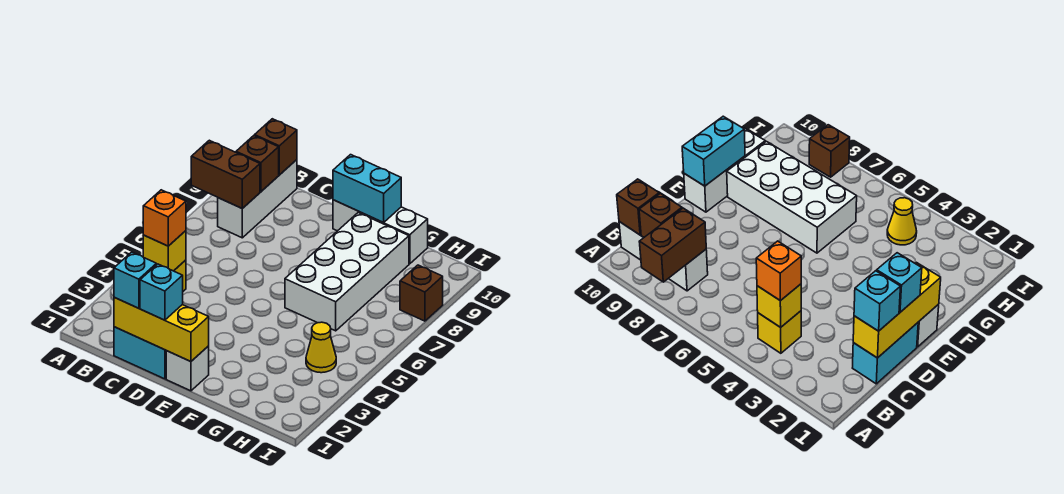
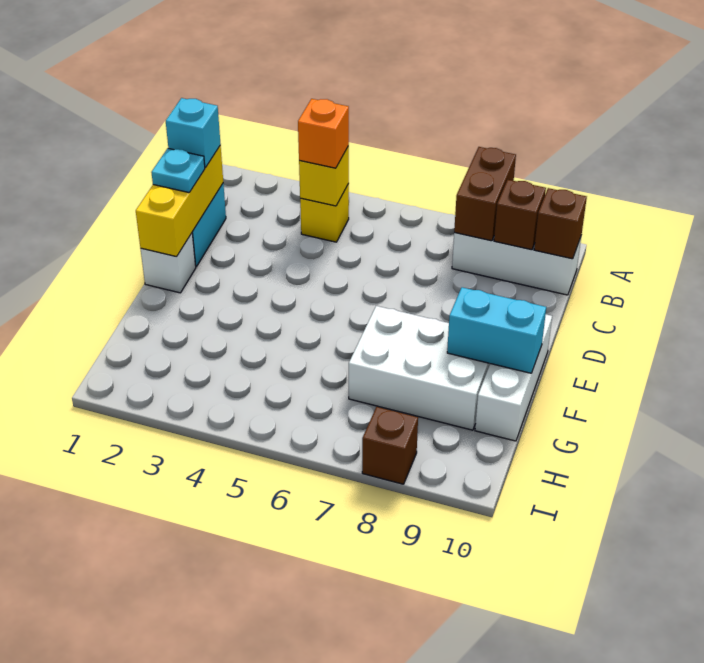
cyan 1x1 brick [140,264,183,320] -> cyan 1x1 plate [151,148,205,193]
cyan 1x2 brick [333,155,401,223] -> cyan 1x2 brick turned to [447,287,546,373]
white 2x4 brick [285,213,409,331] -> white 2x3 brick [349,306,490,430]
yellow 1x1 cone [306,322,336,373] -> none

